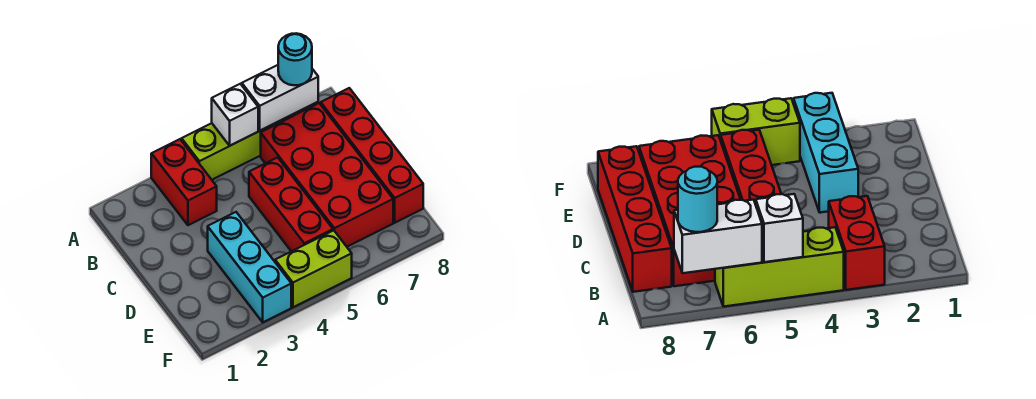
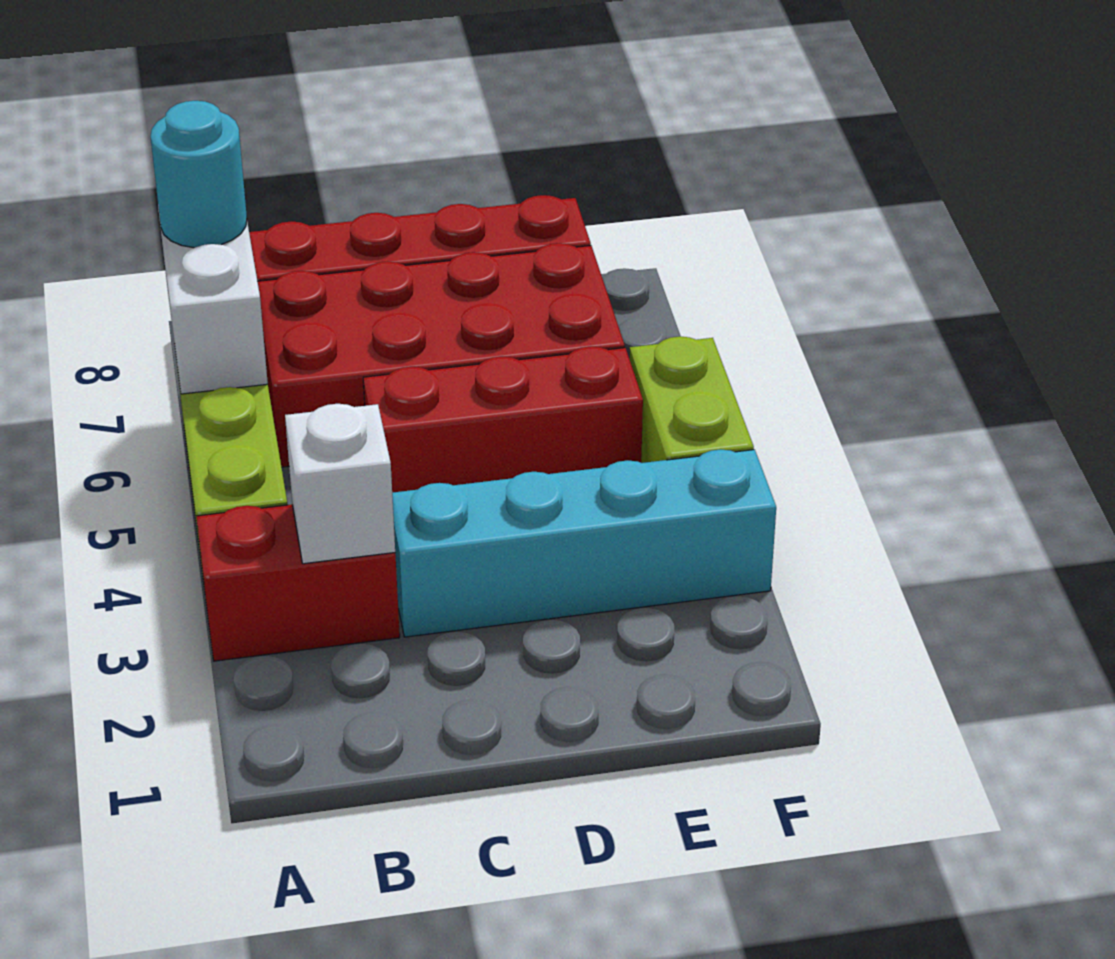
white 1x1 brick [212,84,258,146] -> white 1x1 brick moved to [285,404,395,564]
cyan 1x3 brick [208,212,291,322] -> cyan 1x4 brick [392,449,776,637]

